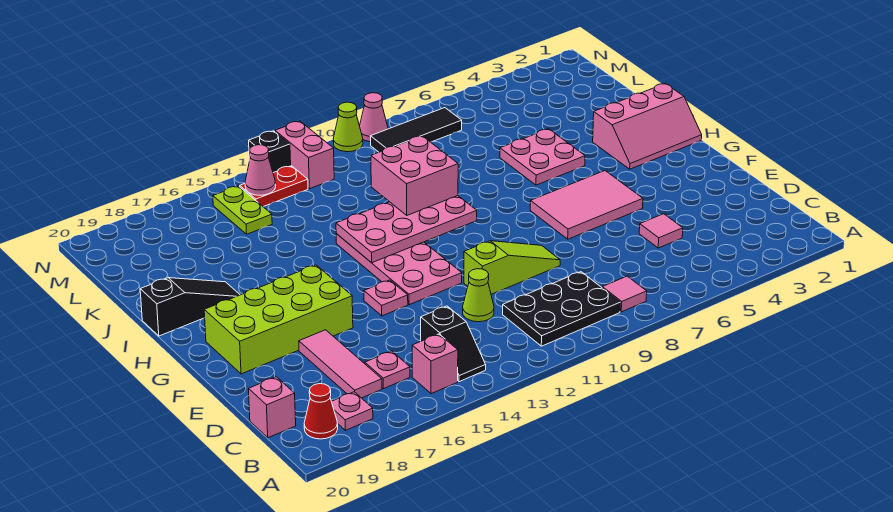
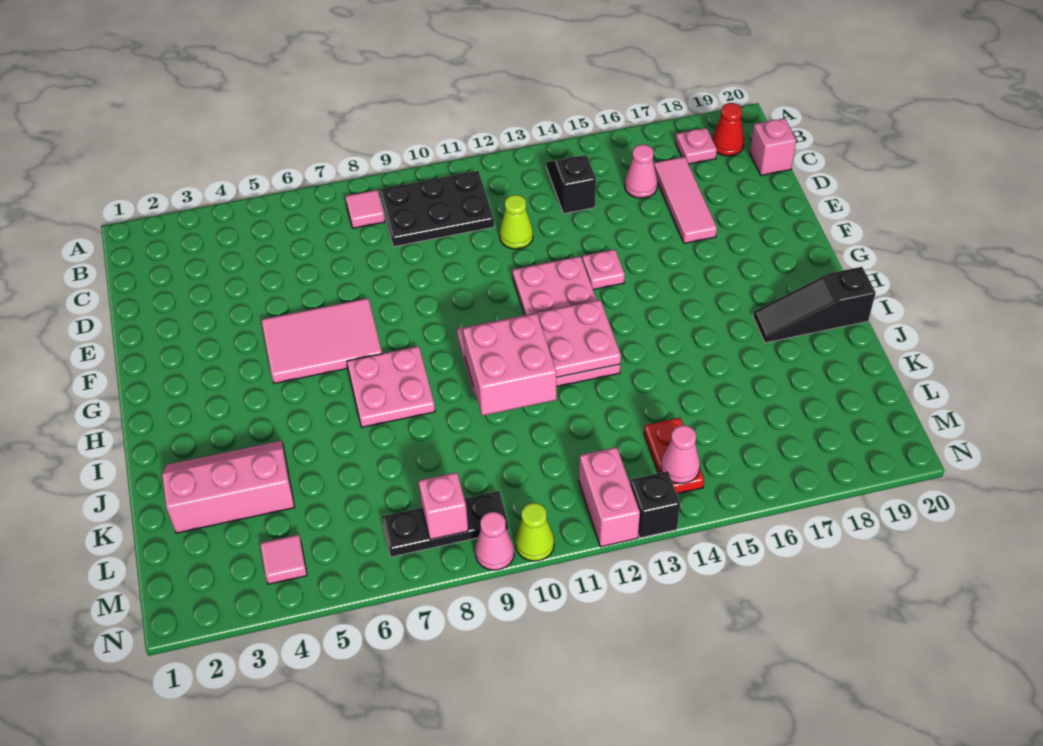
pink 1x1 brick [412,334,458,394] -> pink 1x1 brick moved to [419,472,468,540]
pink 1x1 plate [365,351,410,389] -> pink 1x1 cone [625,145,658,198]
pink 1x1 tile [639,214,683,248] -> pink 1x1 tile moved to [260,535,307,584]
lime 1x3 slope [464,241,560,294] -> none
lime 2x4 brick [204,265,353,374] -> none
pink 2x3 slope [593,84,702,169] -> pink 2x3 slope moved to [162,441,295,533]
pink 2x2 plate [500,129,585,185] -> pink 2x2 plate moved to [347,346,435,427]
lime 1x2 plate [213,186,272,234] -> none
black 1x3 tile [370,108,462,152] -> black 1x3 plate [382,491,509,557]
red 1x2 plate [240,166,308,207] -> red 1x2 plate turned to [644,418,704,494]

